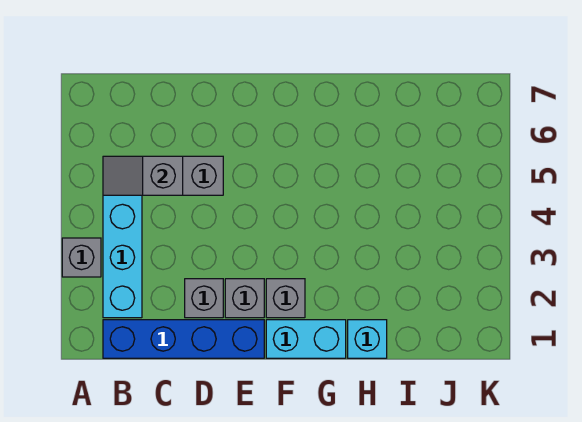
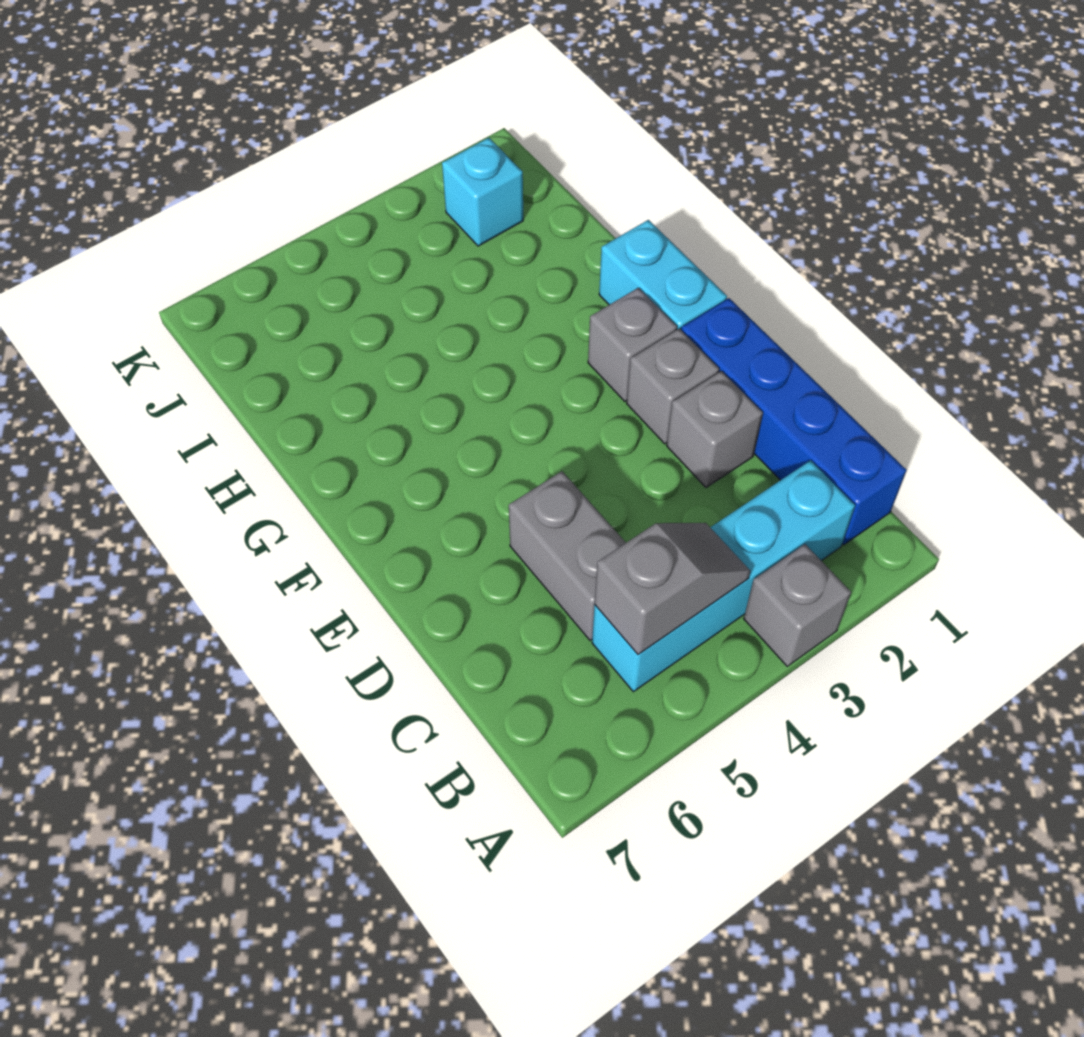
grey 1x2 slope [103,156,183,195] -> grey 1x2 slope turned to [595,523,750,655]
cyan 1x1 brick [348,320,387,358] -> cyan 1x1 brick moved to [442,138,523,246]

